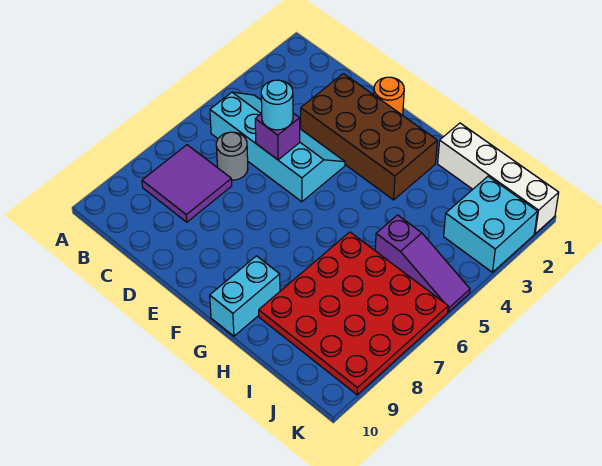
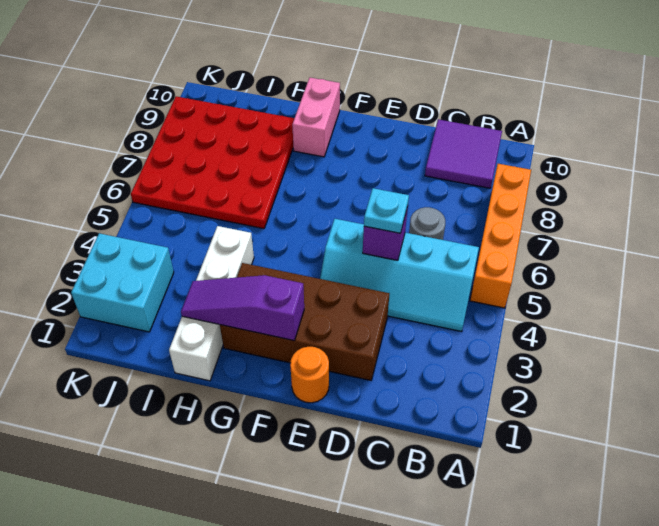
none -> orange 1x4 brick [470,164,531,308]
purple 2x2 tile [142,145,232,222] -> purple 2x2 tile moved to [425,119,502,188]
cyan 1x1 round brick [261,80,293,130] -> cyan 1x1 plate [364,188,409,233]
cyan 1x2 brick [210,256,280,336] -> pink 1x2 brick [292,78,340,157]
white 1x4 brick [438,123,559,234] -> white 1x4 brick turned to [169,226,254,381]
purple 1x3 slope [375,215,470,312] -> purple 1x3 slope moved to [181,275,304,341]

